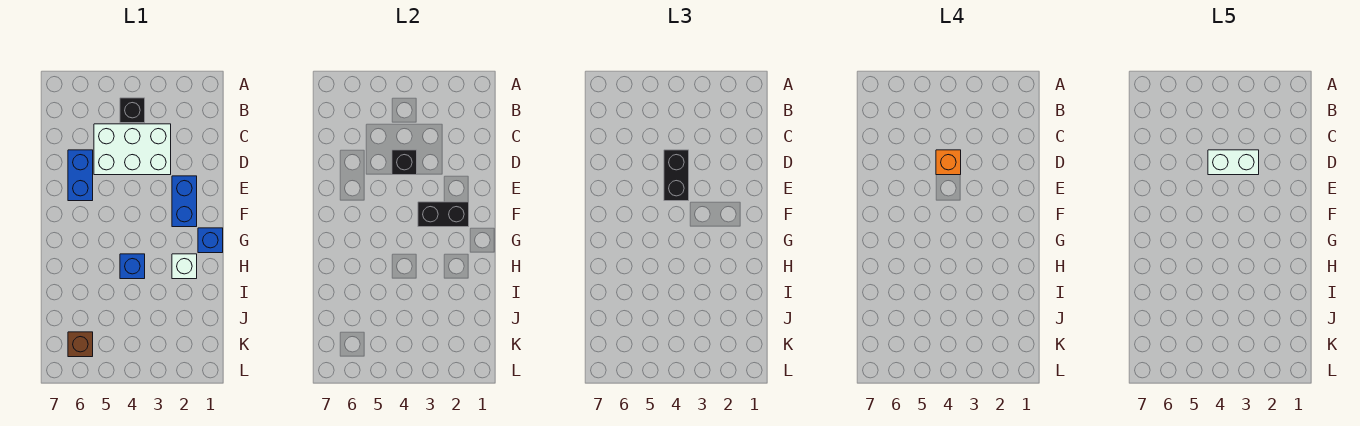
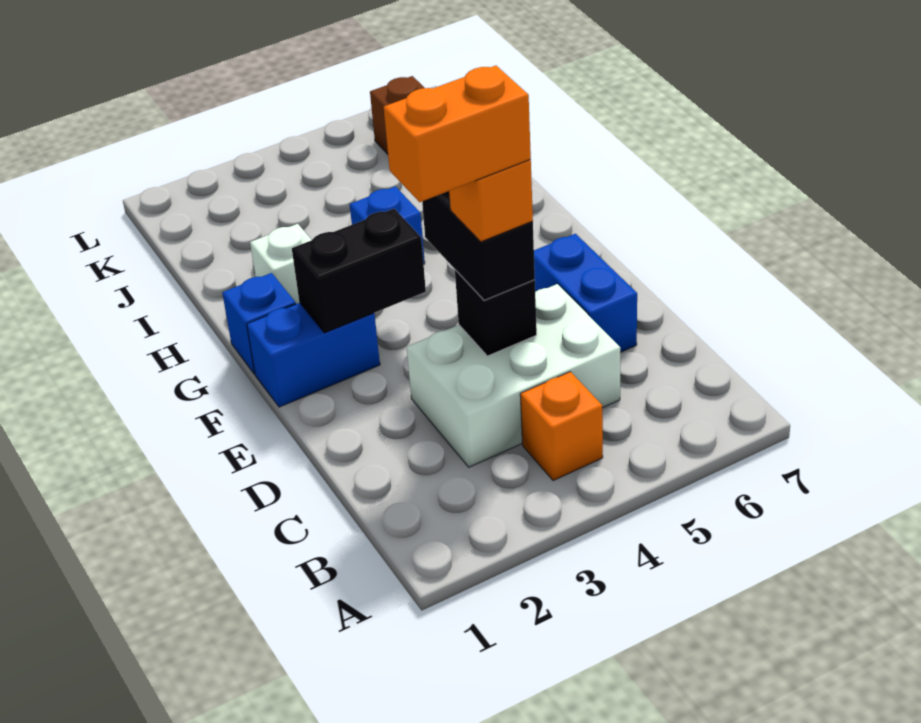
black 1x1 brick [120,98,145,123] -> orange 1x1 brick [520,372,603,481]
white 1x2 brick [1208,150,1259,175] -> orange 1x2 brick [384,66,531,202]
blue 1x2 brick [172,176,197,227] -> blue 1x2 brick turned to [247,303,380,407]

